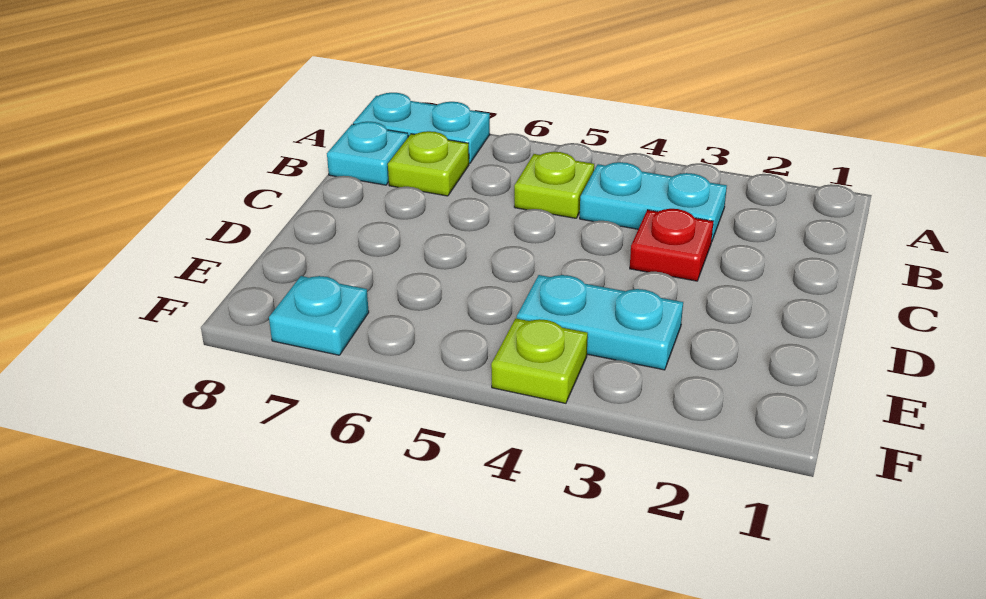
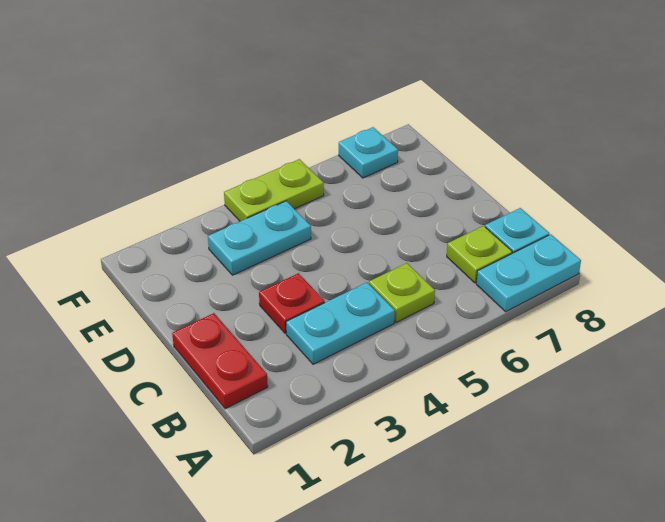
none -> red 1x2 plate [172,313,268,409]
lime 1x1 plate [491,318,588,403] -> lime 1x2 plate [224,159,324,221]

